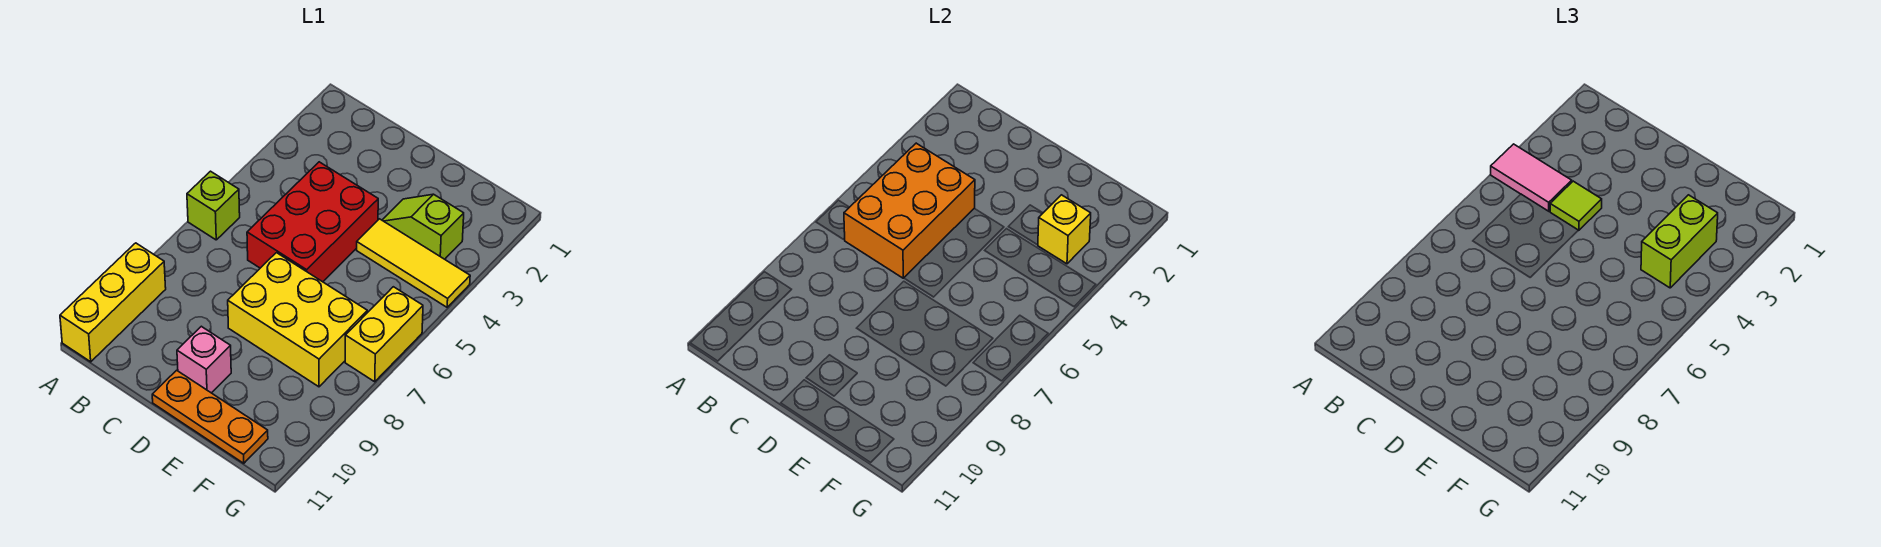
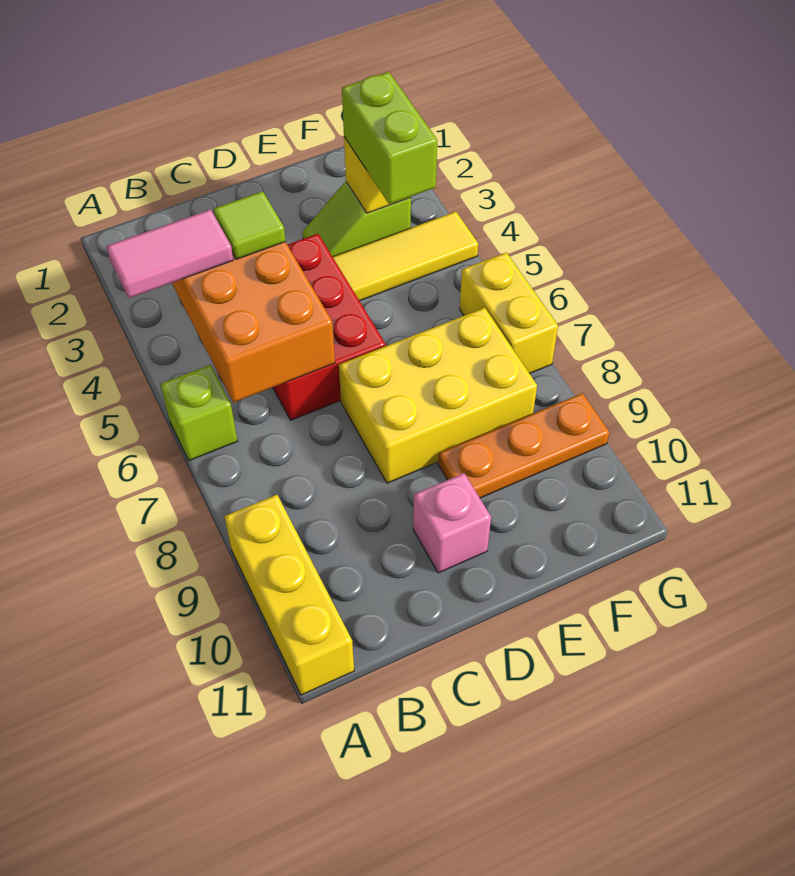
orange 1x3 plate [152,370,268,463] -> orange 1x3 plate moved to [438,393,609,498]

